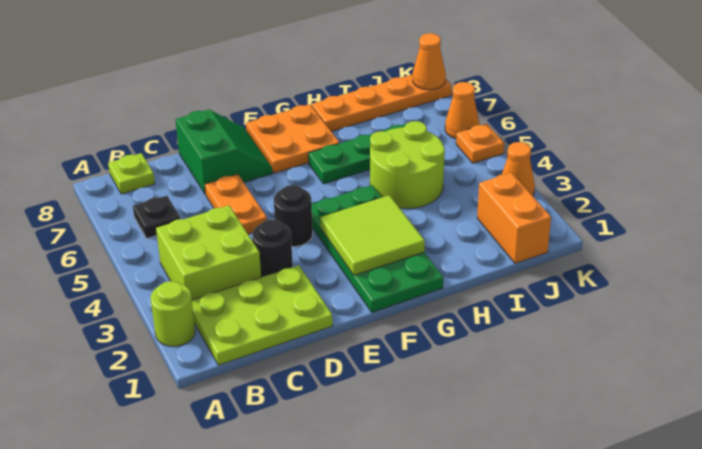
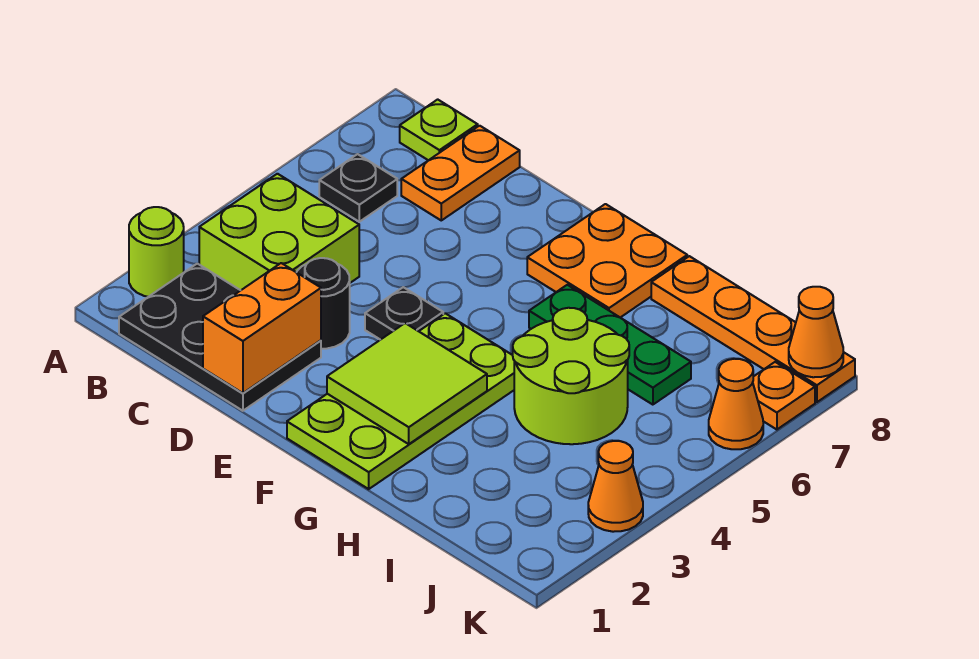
lime 2x3 plate [192,265,333,365] -> black 2x3 plate [119,264,321,411]
orange 1x2 plate [205,174,267,234] -> orange 1x2 plate moved to [401,126,520,220]
green 2x2 slope [175,110,273,194] -> none
black 1x1 round brick [274,185,313,247] -> black 1x1 plate [365,287,443,340]
green 2x4 plate [312,185,443,313] -> lime 2x4 plate [287,313,514,489]
orange 1x2 brick [477,173,551,263] -> orange 1x2 brick moved to [203,263,321,393]
orange 1x1 plate [456,124,504,163] -> orange 1x1 plate moved to [753,362,815,430]

